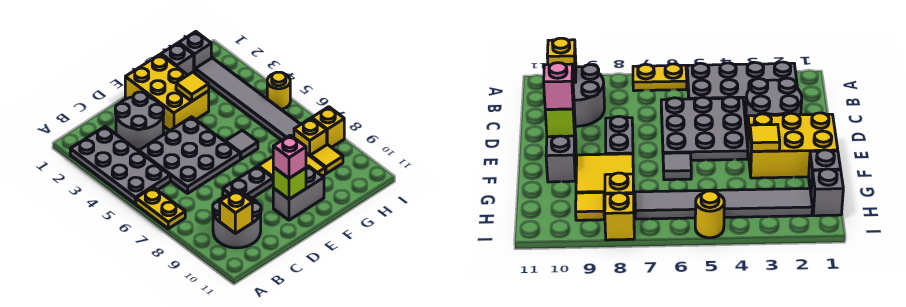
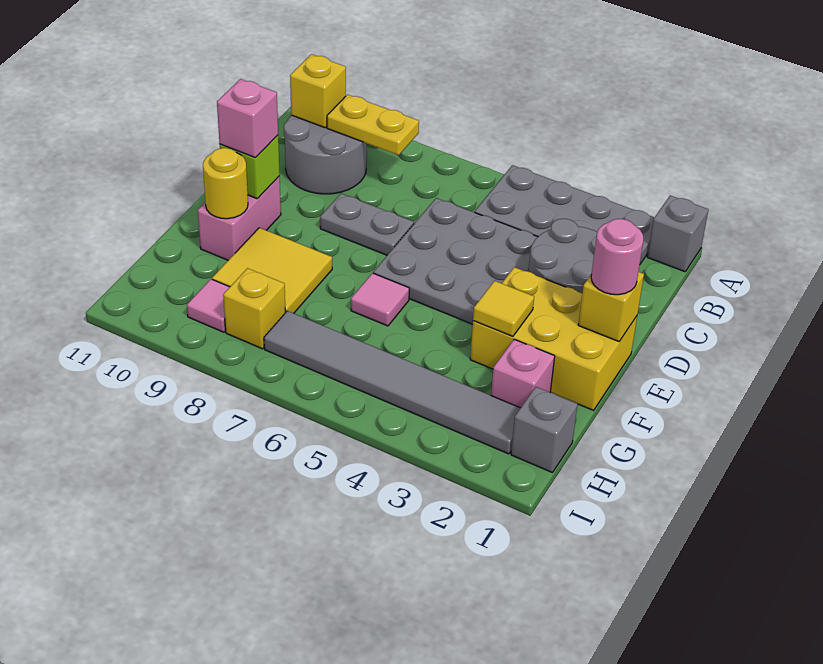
yellow 1x2 plate [136,187,185,229] -> yellow 1x2 plate moved to [327,95,419,155]
grey 1x2 plate [223,166,273,198] -> grey 1x2 plate turned to [320,194,414,255]
none -> pink 1x1 round brick [591,219,643,295]
grey 1x2 brick [273,166,324,220] -> pink 1x2 brick [198,176,281,260]
grey 1x1 tile [225,130,258,159] -> pink 1x1 tile [351,273,409,326]
grey 1x1 brick [161,43,194,75] -> grey 1x1 brick moved to [647,195,708,272]
none -> pink 1x1 brick [491,339,555,408]
yellow 1x1 tile [310,144,343,174] -> pink 1x1 tile [187,279,229,332]
yellow 1x1 round brick [267,72,290,109] -> yellow 1x1 round brick moved to [203,148,248,219]
yellow 1x1 brick [312,107,344,147] -> yellow 1x1 brick moved to [578,272,644,341]

